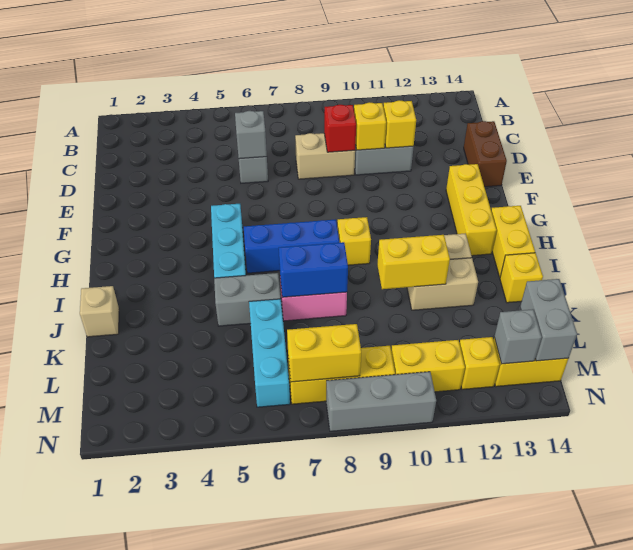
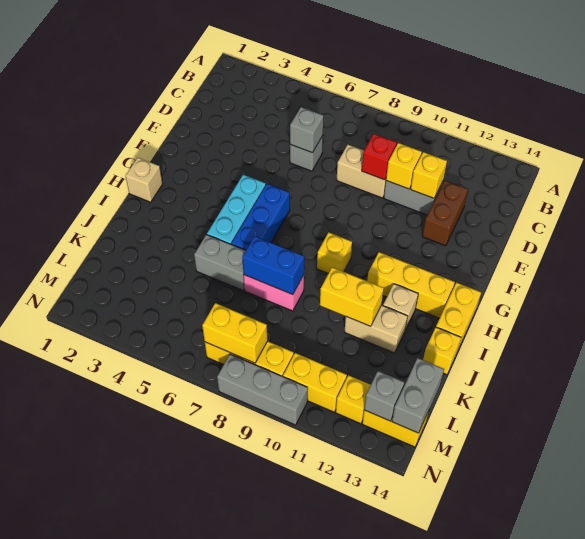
brown 1x2 brick [464,121,507,187] -> brown 1x2 brick moved to [422,181,468,246]
yellow 1x3 brick [446,164,497,256] -> yellow 1x3 brick turned to [367,252,455,318]
blue 1x3 brick [244,219,339,273] -> blue 1x3 brick turned to [231,184,290,250]
tan 1x1 brick [80,286,119,337] -> tan 1x1 brick moved to [125,158,163,202]
cyan 1x3 brick [249,299,290,407] -> none

